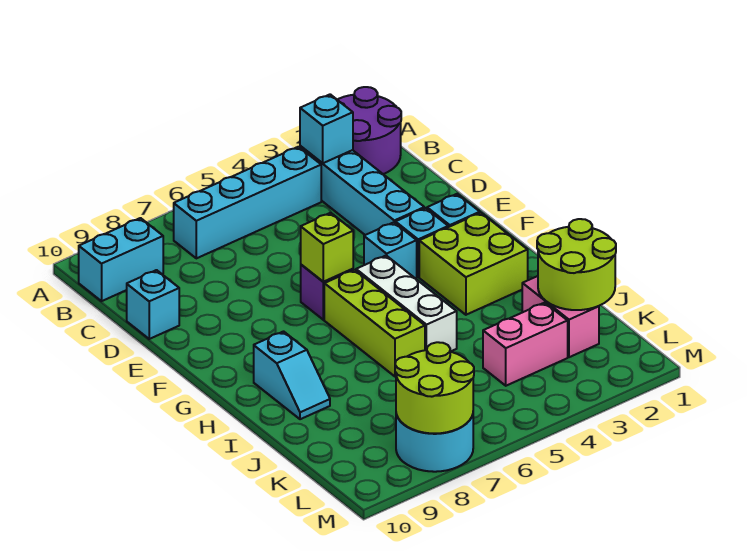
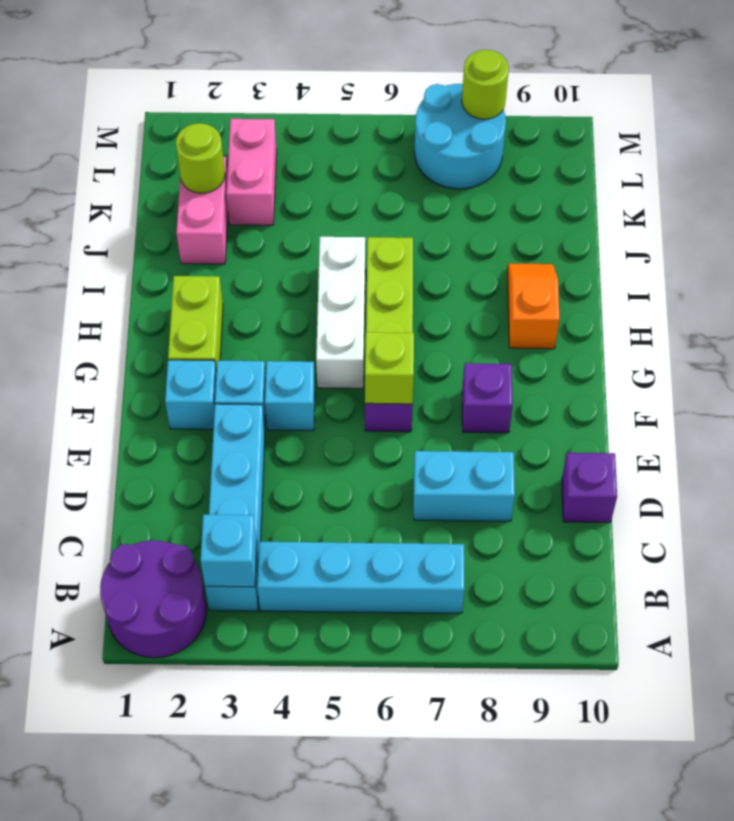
cyan 1x2 brick [78,218,163,301] -> cyan 1x2 brick moved to [414,451,515,521]
cyan 1x1 brick [127,270,179,339] -> purple 1x1 brick [562,452,617,522]
none -> purple 1x1 brick [462,363,513,433]
lime 2x2 brick [419,213,528,315] -> lime 1x2 brick [168,276,223,372]
cyan 1x2 slope [254,332,330,419] -> orange 1x2 slope [508,263,560,349]
lime 2x2 round brick [537,219,616,310] -> lime 1x1 round brick [176,123,225,193]
pink 1x2 brick [483,303,568,386] -> pink 1x2 brick turned to [226,119,277,225]
lime 2x2 round brick [395,342,474,434] -> lime 1x1 round brick [462,50,509,119]

